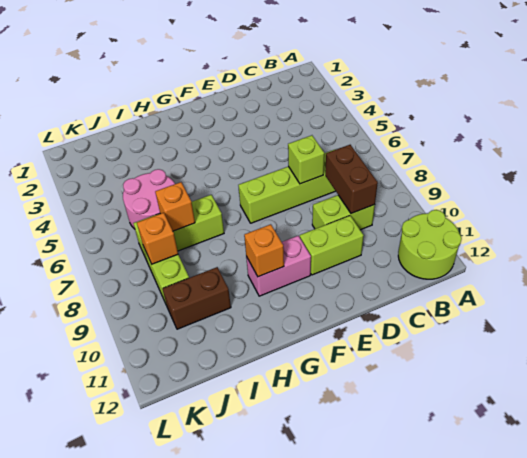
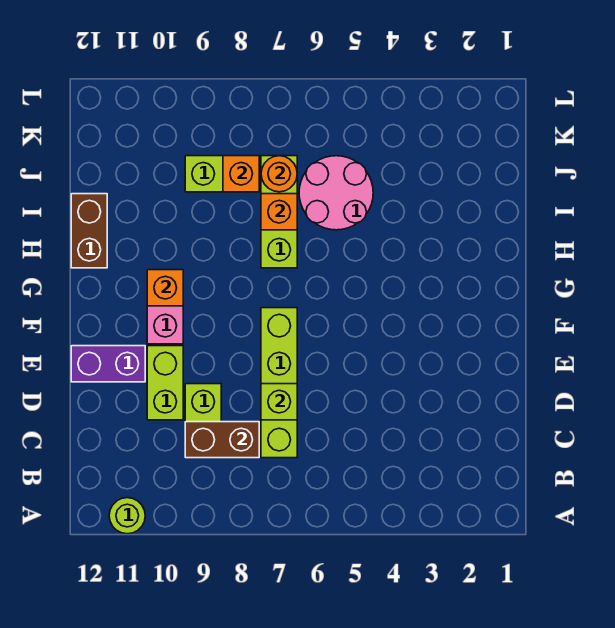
lime 2x2 round brick [398,210,462,279] -> lime 1x1 round brick [109,498,145,534]
none -> purple 1x2 brick [71,346,145,382]
brown 1x2 brick [163,267,231,329] -> brown 1x2 brick moved to [71,194,107,268]
none -> orange 1x1 round brick [261,156,297,192]

